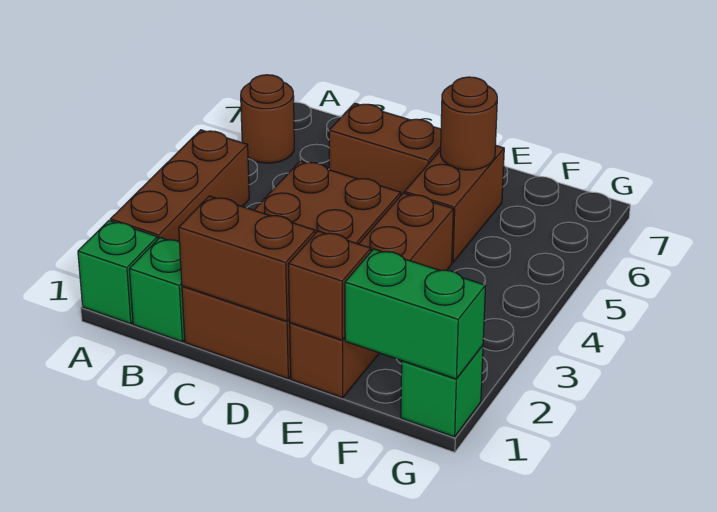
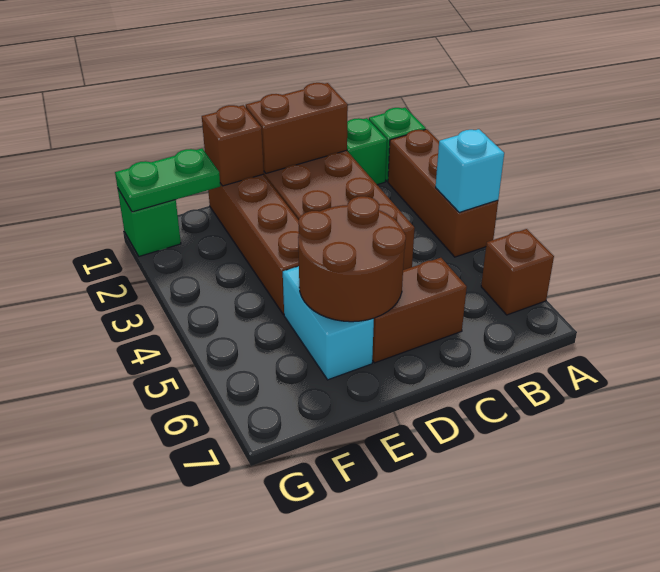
none -> cyan 1x1 brick [436,129,504,212]
brown 1x1 round brick [241,75,294,163] -> brown 1x1 brick [481,229,554,315]
brown 1x2 brick [404,145,504,263] -> cyan 1x2 brick [283,266,374,380]
brown 1x1 round brick [441,77,497,170] -> brown 2x2 round brick [298,196,406,322]
green 1x2 brick [345,249,486,379] -> green 1x2 plate [115,148,220,212]

